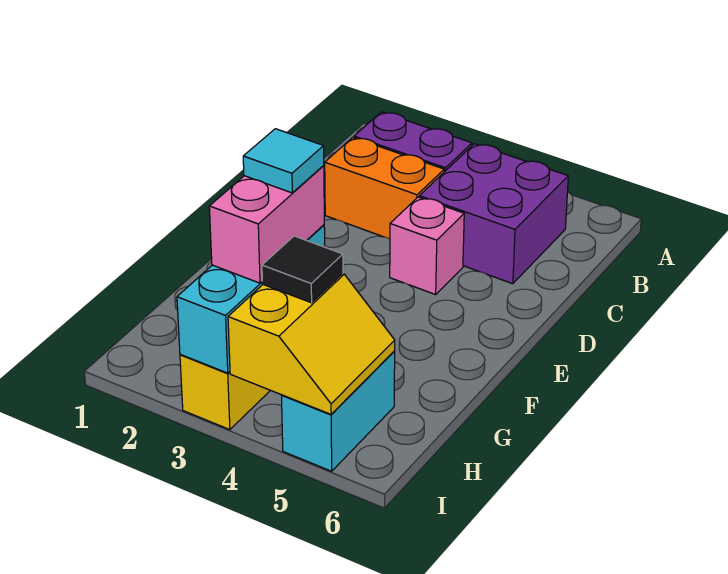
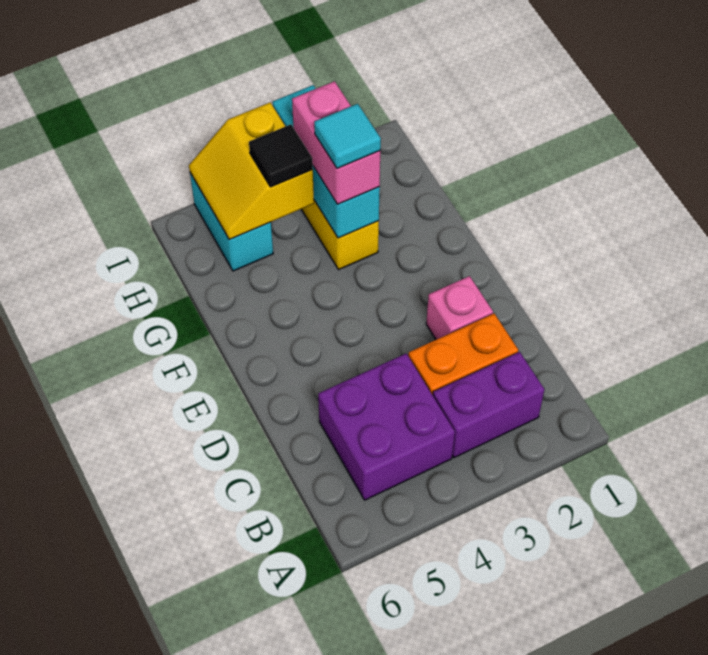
pink 1x1 brick [390,197,464,295] -> pink 1x1 brick moved to [426,276,493,340]

